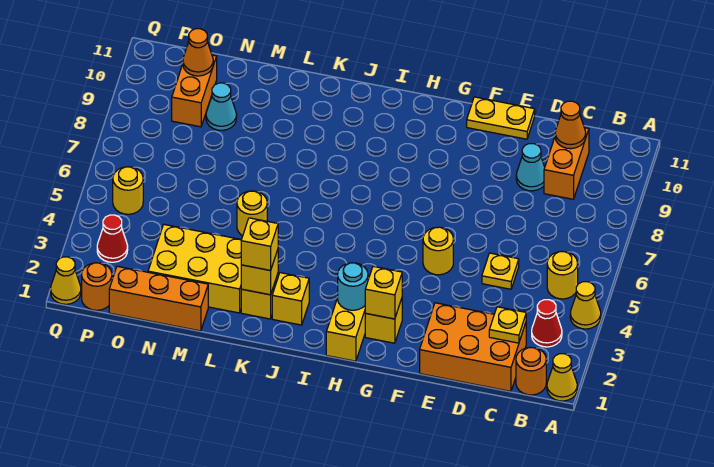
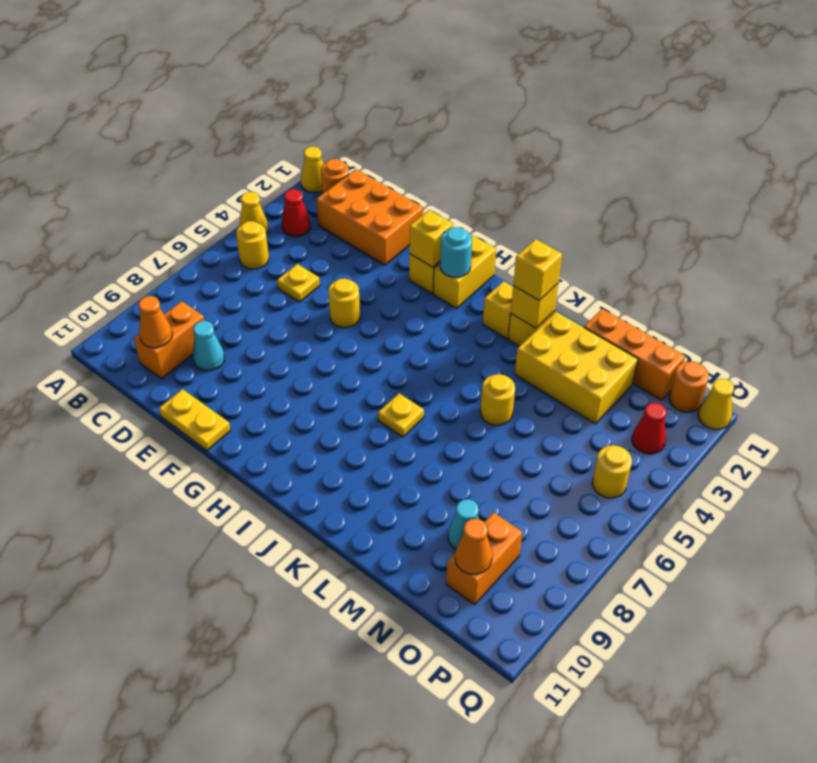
yellow 1x1 plate [489,307,526,343] -> yellow 1x1 plate moved to [378,393,424,437]

